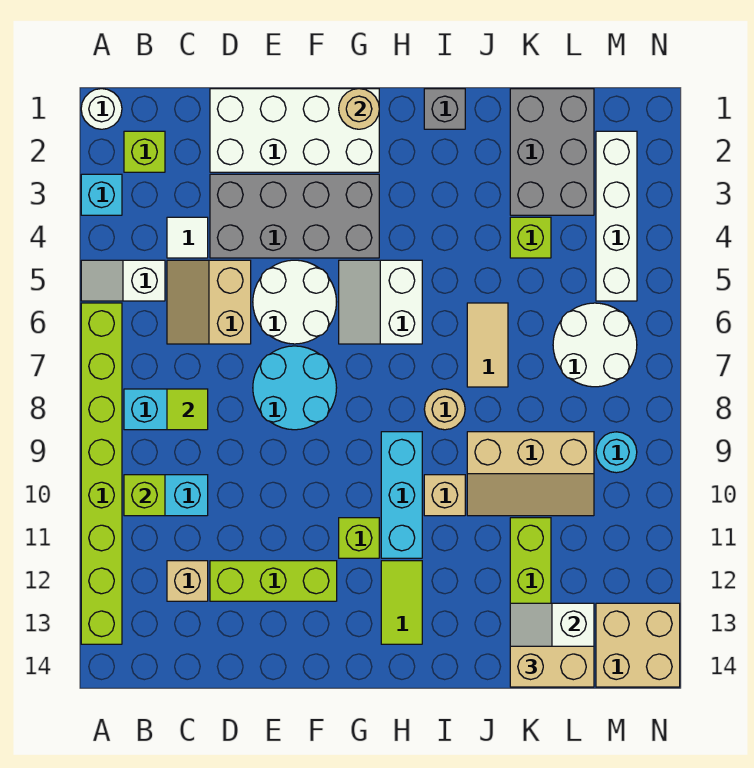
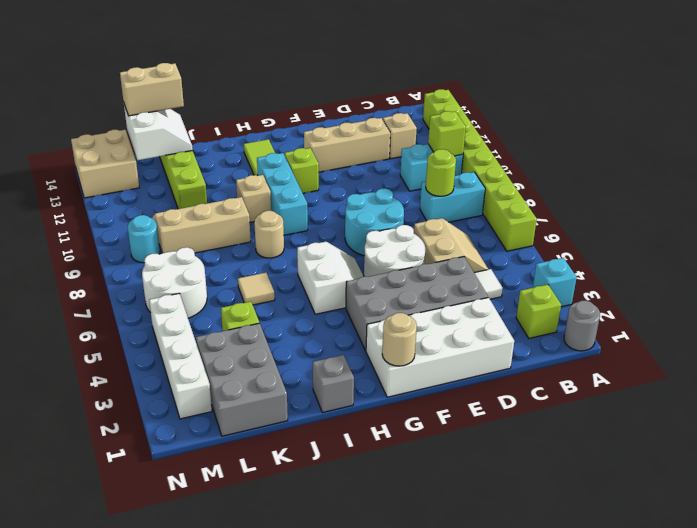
white 1x1 round brick [81,89,122,129] -> grey 1x1 round brick [564,301,600,351]
white 1x2 slope [81,260,165,301] -> none
lime 1x1 tile [167,389,208,430] -> lime 1x1 round brick [426,149,456,196]
lime 1x3 brick [210,561,337,601] -> tan 1x3 brick [304,118,390,172]
tan 1x2 tile [467,303,508,387] -> tan 1x1 tile [238,273,275,305]

